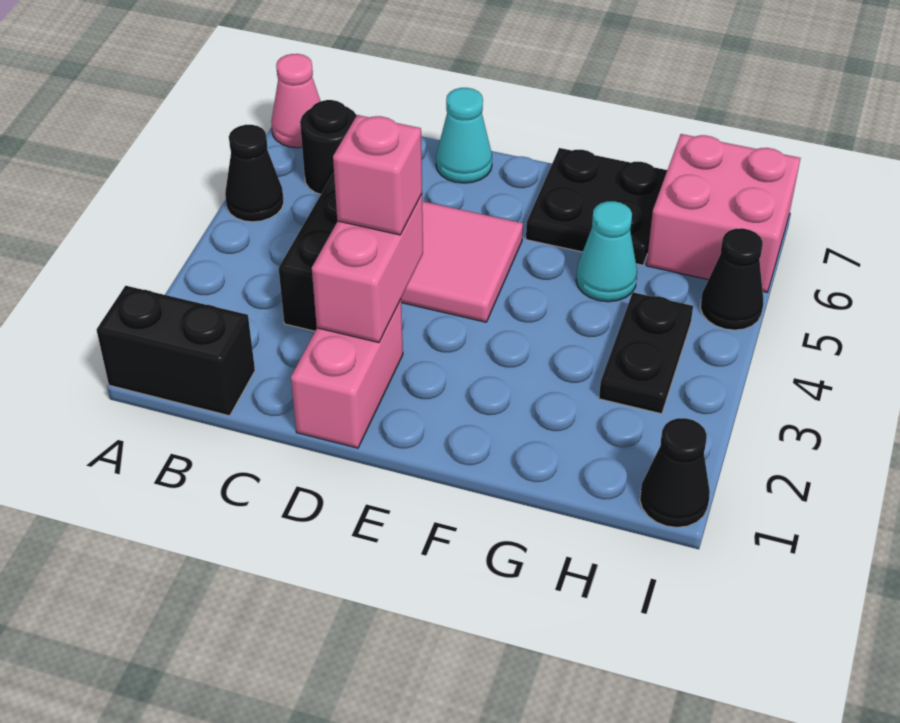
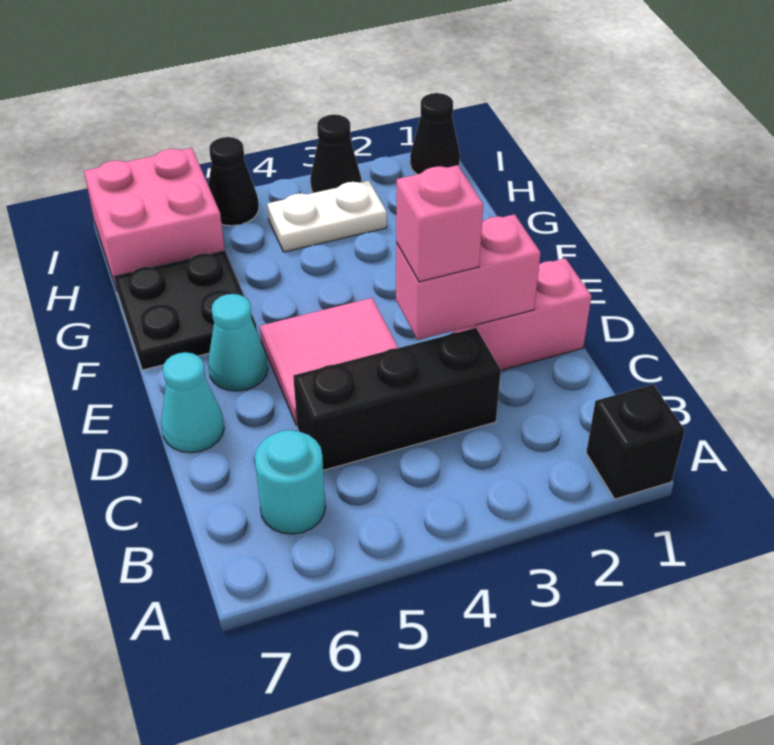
black 1x2 brick [97,286,255,416] -> black 1x1 brick [586,385,685,499]
black 1x1 cone [225,125,284,222] -> black 1x1 cone moved to [310,115,361,193]
pink 1x1 cone [271,54,320,148] -> none
black 1x1 round brick [300,100,357,194] -> cyan 1x1 round brick [255,430,325,534]
cyan 1x1 cone [576,201,637,302] -> cyan 1x1 cone moved to [208,294,268,391]
black 1x2 plate [599,292,693,414] -> white 1x2 plate [267,181,387,252]

